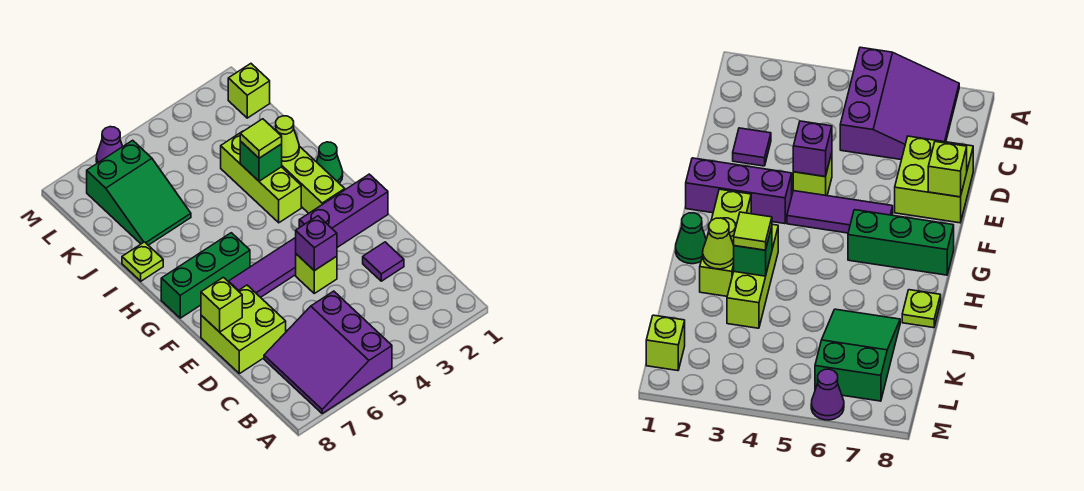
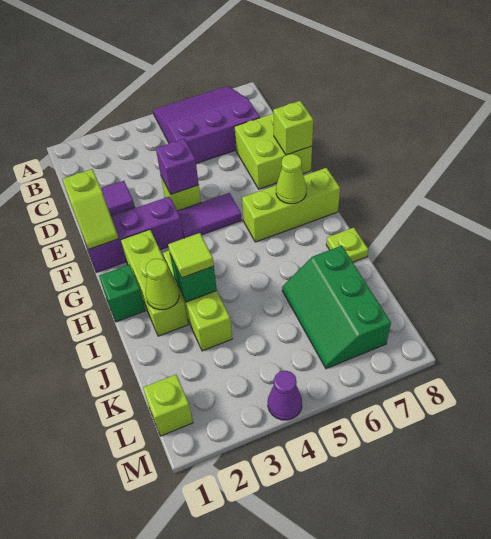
purple 3x3 slope [264,291,392,413] -> purple 3x3 slope turned to [153,86,260,163]
none -> lime 1x2 slope [62,169,118,249]
purple 1x3 tile [229,237,296,297] -> purple 1x2 tile [177,193,241,238]
green 1x3 brick [161,233,250,318] -> lime 1x3 brick [242,168,340,242]
none -> lime 1x1 cone [276,154,306,204]
green 1x1 cone [317,142,343,183] -> green 1x1 brick [99,265,146,322]
green 2x3 slope [87,140,191,245] -> green 2x3 slope turned to [282,246,391,369]
purple 1x1 cone [96,127,123,163] -> purple 1x1 cone moved to [268,371,302,420]

